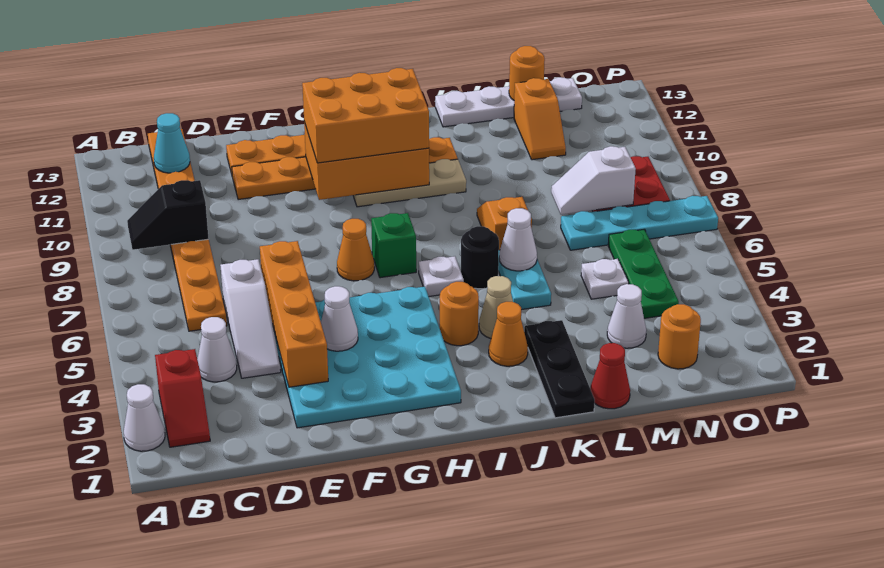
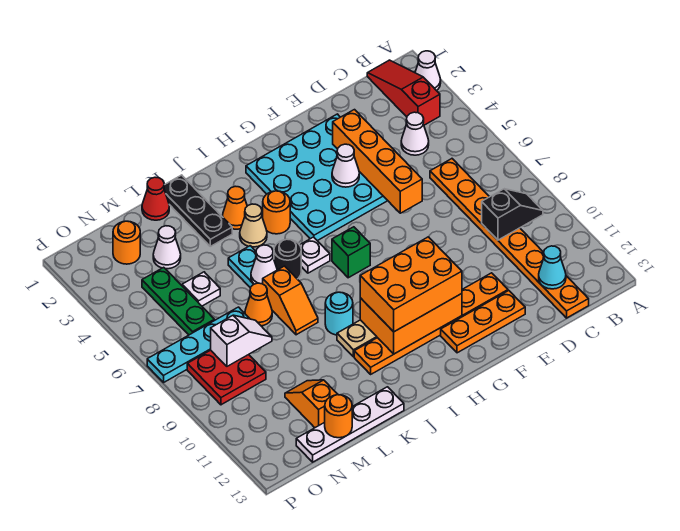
red 1x2 slope [155,349,210,447] -> red 1x3 slope [367,60,440,125]
white 1x3 slope [220,259,281,378] -> none
orange 1x1 cone [337,219,374,281] -> orange 1x1 cone moved to [245,283,272,326]
none -> cyan 1x1 round brick [325,292,353,335]

